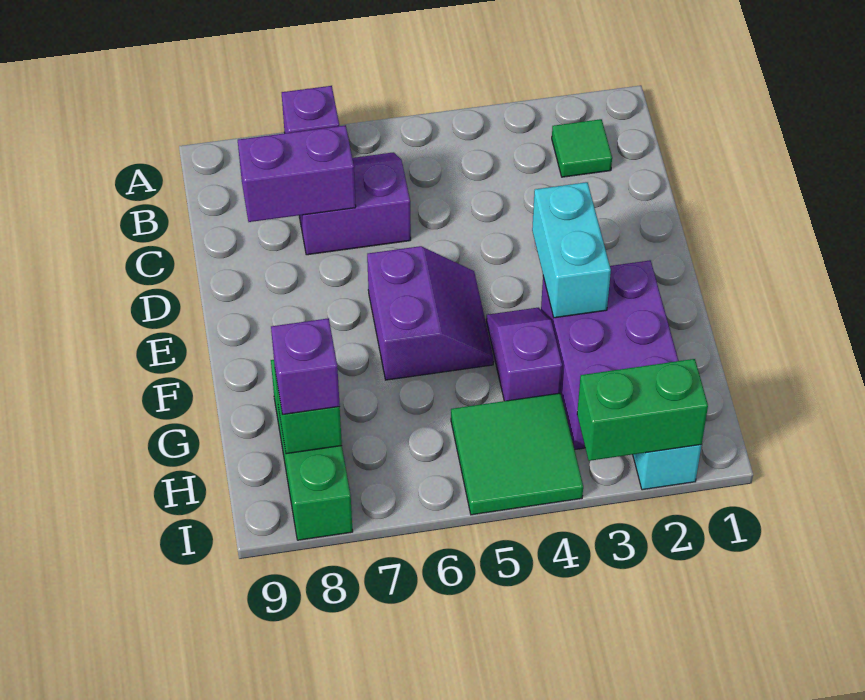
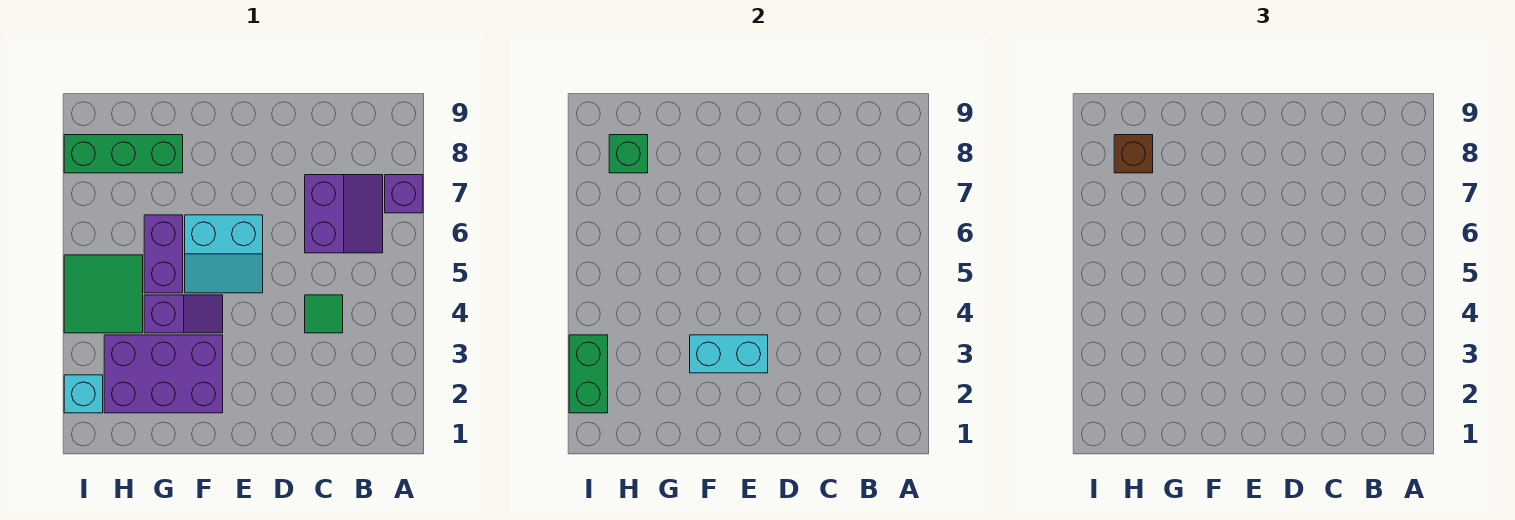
green 1x1 tile [552,119,612,177] -> green 1x1 tile moved to [305,295,343,333]
purple 1x2 brick [238,125,356,222] -> purple 1x2 brick moved to [144,215,183,293]
purple 2x2 slope [367,246,494,380] -> cyan 2x2 slope [185,215,263,293]
purple 1x1 brick [271,318,340,415] -> brown 1x1 brick [1114,135,1153,173]

